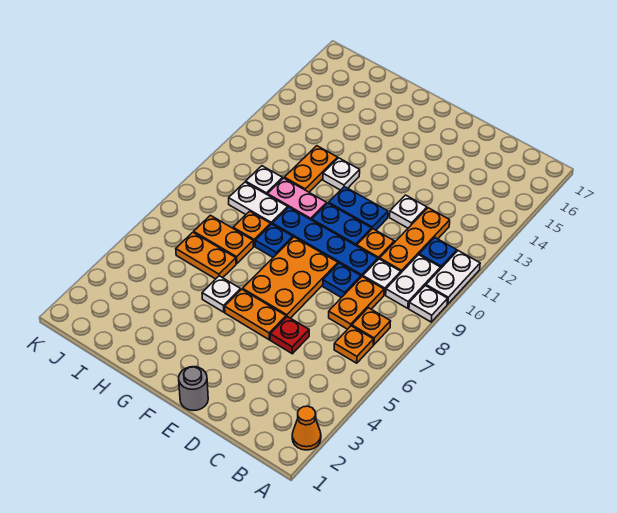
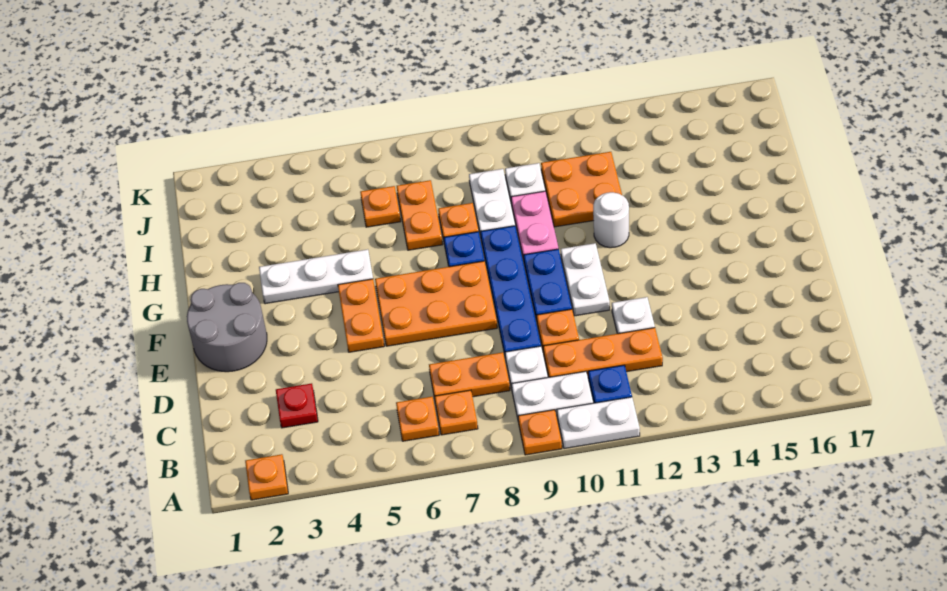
orange 1x1 cone [292,406,321,450] -> orange 1x1 plate [245,454,288,500]
white 1x1 plate [409,286,448,322] -> orange 1x1 plate [518,410,562,455]
red 1x1 plate [270,317,309,354] -> red 1x1 plate moved to [276,383,318,428]
blue 1x1 plate [323,263,361,298] -> none
grey 1x1 round brick [179,367,208,411] -> grey 2x2 round brick [187,283,267,372]
blue 1x2 plate [329,187,388,230] -> white 1x2 plate [561,243,610,316]
white 1x1 plate [202,276,241,312] -> white 1x3 plate [259,249,373,304]
white 1x1 plate [323,158,360,190] -> white 1x1 round brick [593,192,629,248]
orange 1x2 plate [176,232,236,279] -> orange 1x1 plate [360,186,401,227]
orange 1x2 plate [284,146,338,192] -> orange 2x2 plate [541,152,622,227]

